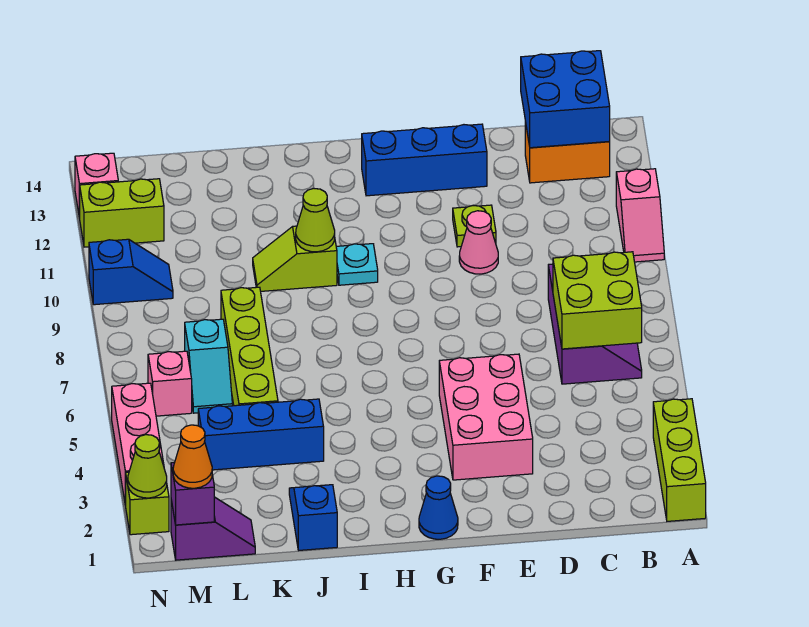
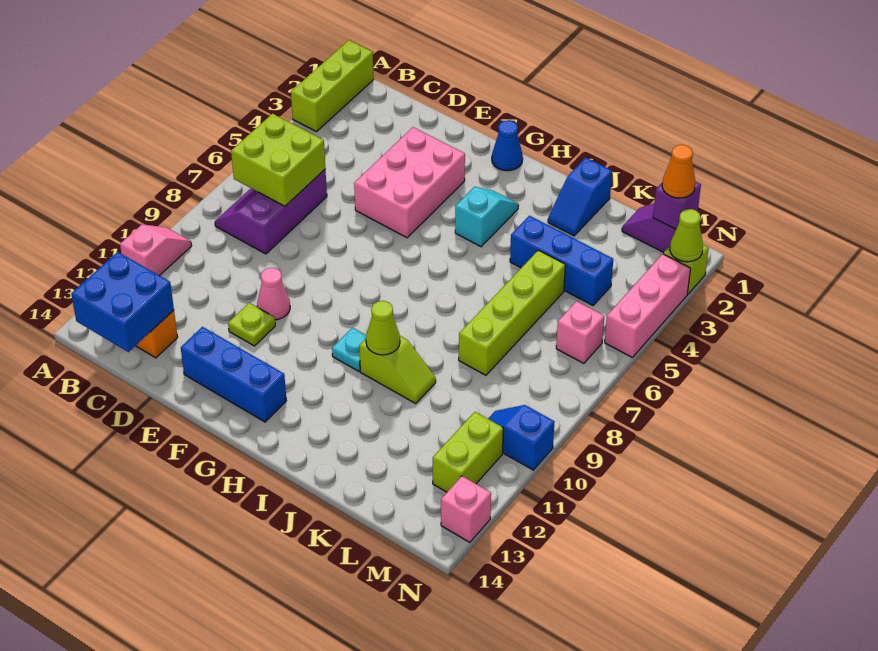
cyan 1x2 slope [185,319,232,413] -> cyan 1x2 slope moved to [455,187,519,247]
lime 1x2 brick [80,179,164,247] -> lime 1x2 brick turned to [433,412,503,492]

